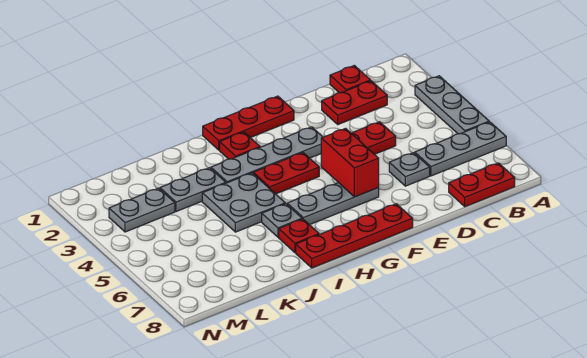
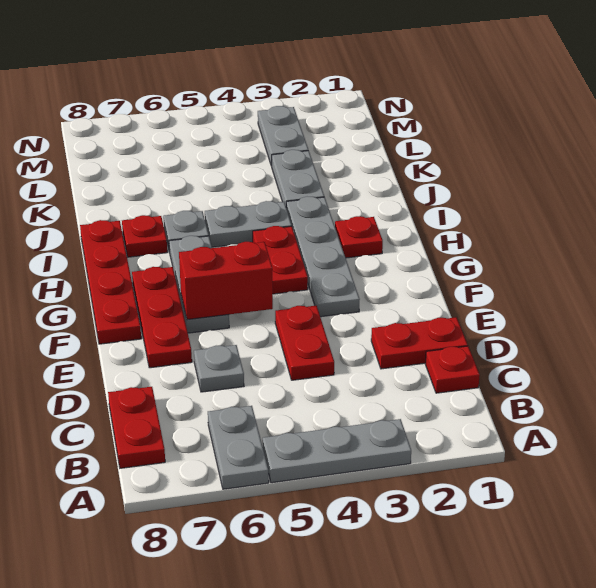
grey 1x3 plate [415,122,506,176] -> grey 1x2 plate [208,406,269,489]
red 1x2 plate [322,81,387,124] -> red 1x2 plate turned to [371,317,468,369]
red 1x3 plate [203,96,294,150] -> red 1x3 plate moved to [132,267,192,368]
grey 2x2 plate [202,173,285,232] -> grey 1x2 plate [205,201,292,247]

